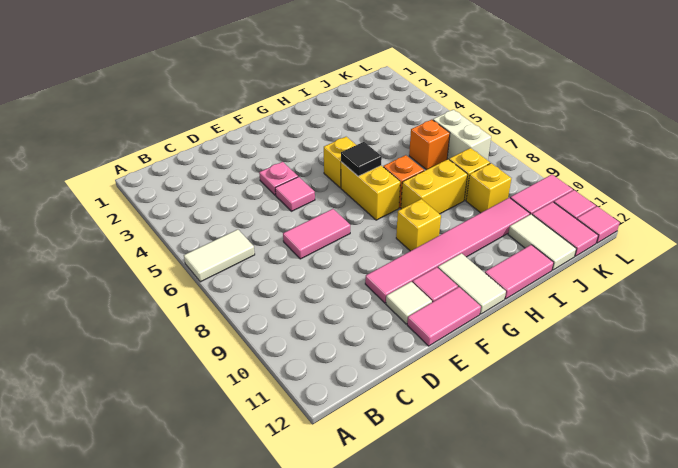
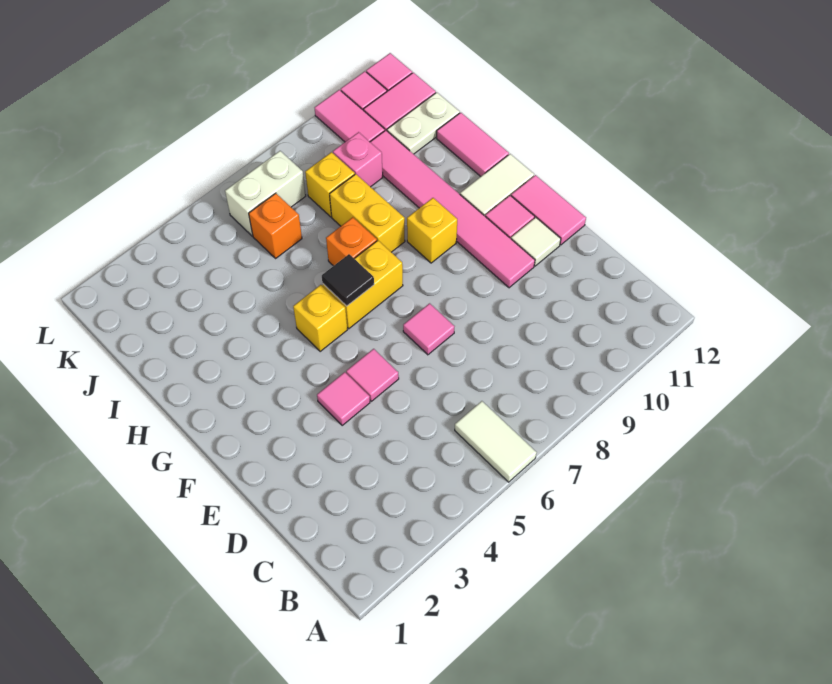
pink 1x2 tile [283,209,350,259] -> pink 1x1 tile [403,303,455,355]
pink 1x1 plate [259,162,298,195] -> pink 1x1 tile [317,372,370,425]
yellow 1x1 brick [466,163,511,213] -> pink 1x1 brick [333,132,383,187]
white 1x2 tile [508,214,576,270] -> white 1x2 plate [387,92,460,154]

